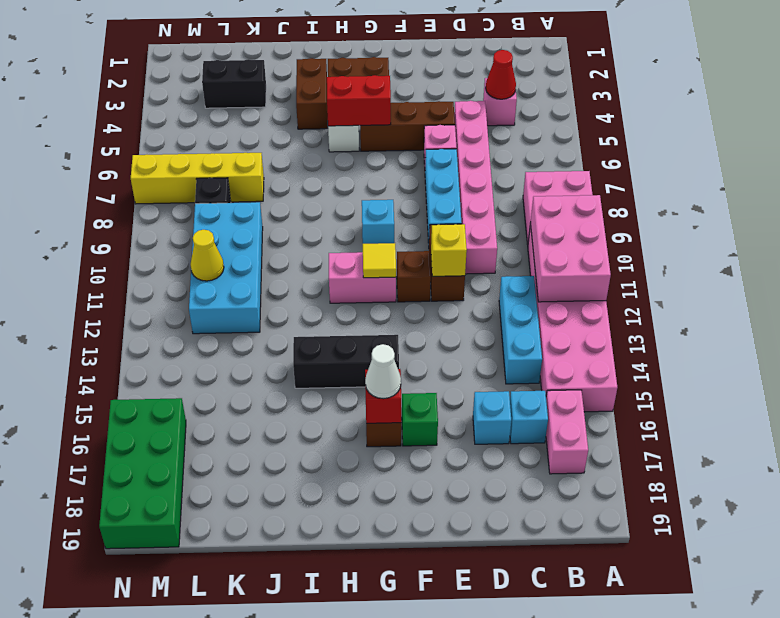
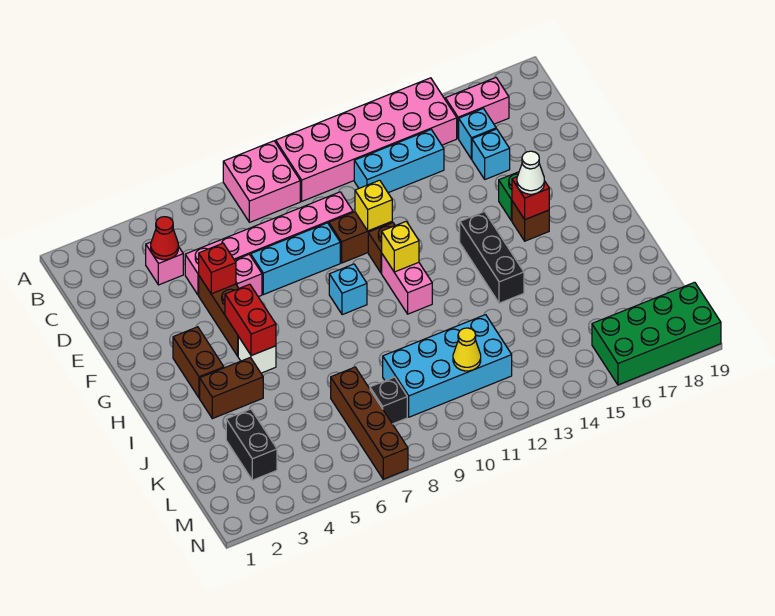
pink 2x3 brick [530,195,611,302] -> none
none -> red 1x1 brick [199,243,236,294]
yellow 1x1 tile [363,243,396,278] -> yellow 1x1 brick [382,222,419,272]
yellow 1x4 brick [131,153,264,204] -> brown 1x4 brick [331,367,408,479]

